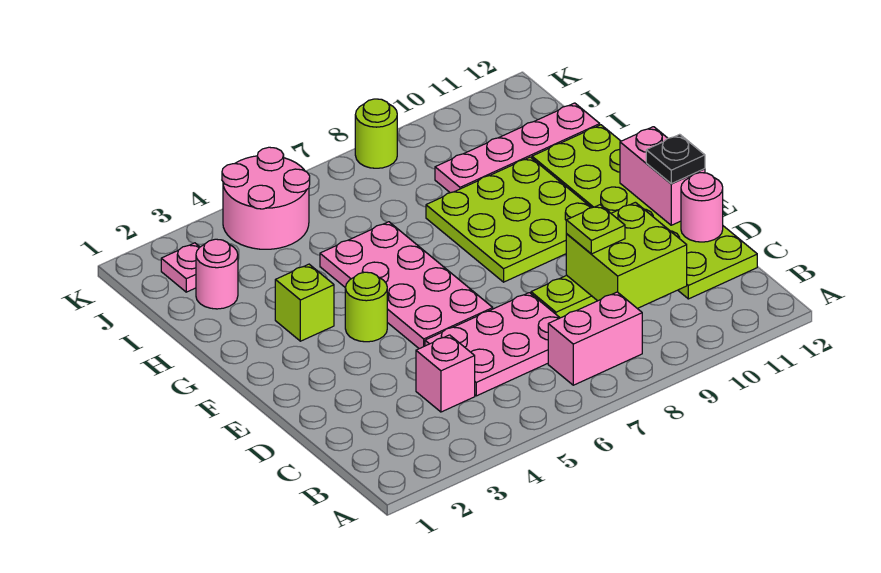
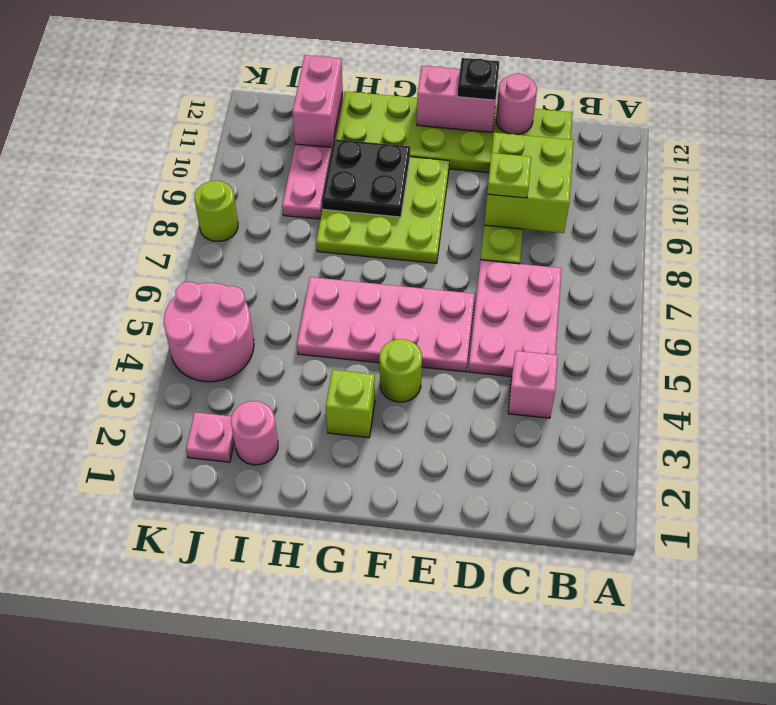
pink 1x2 brick [548,292,642,385] -> pink 1x2 brick moved to [292,55,343,147]
none -> black 2x2 plate [322,139,410,217]

